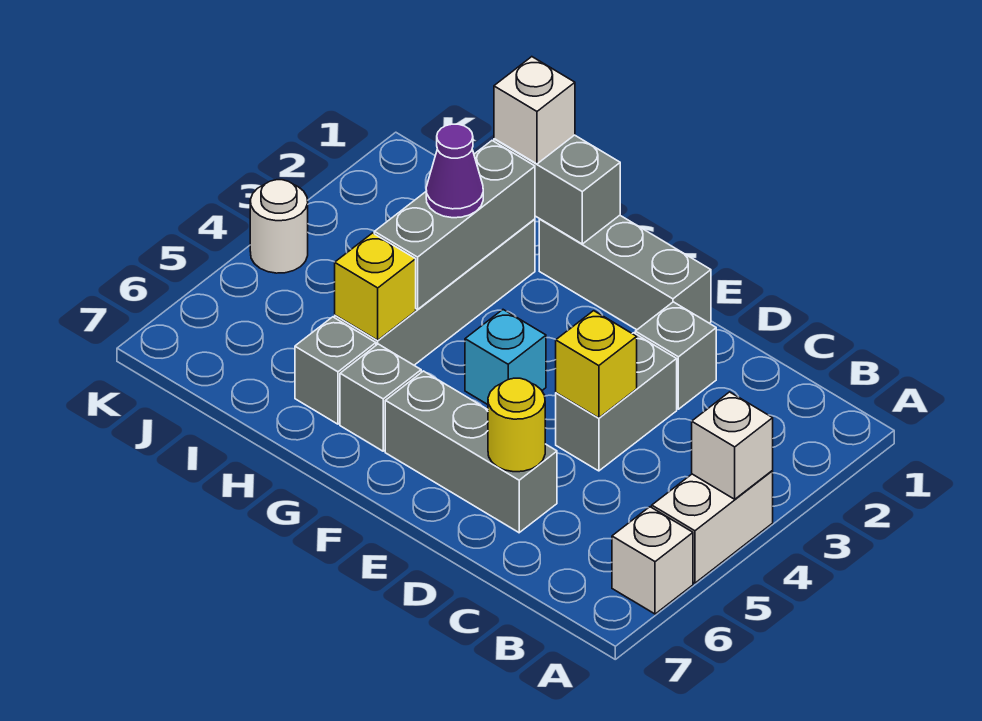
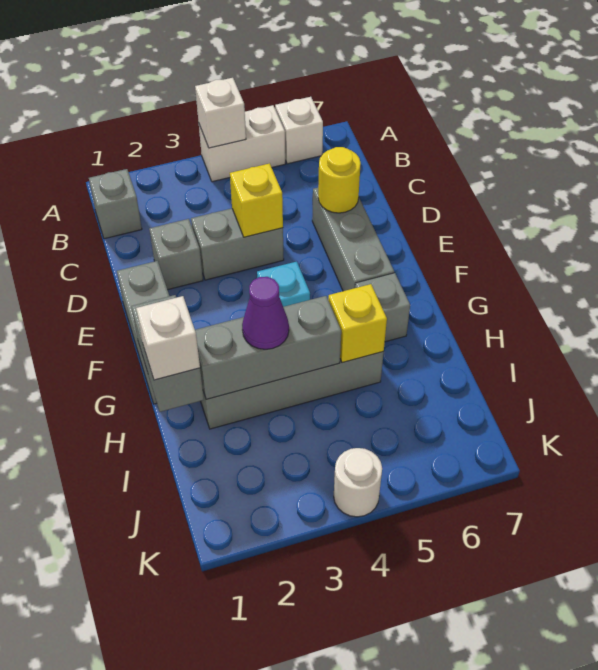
grey 1x1 brick [295,317,376,424] -> grey 1x1 brick moved to [89,169,142,239]

